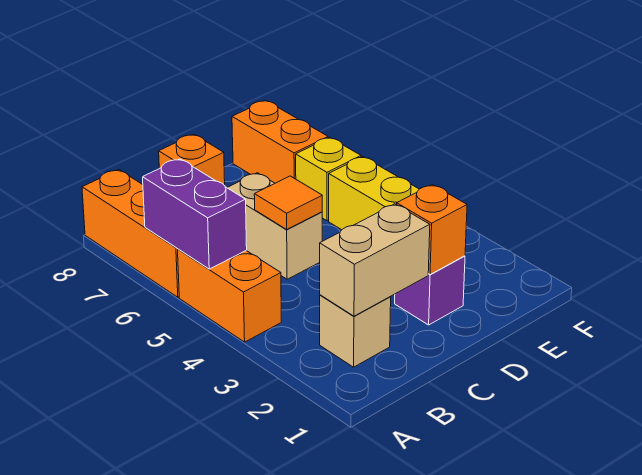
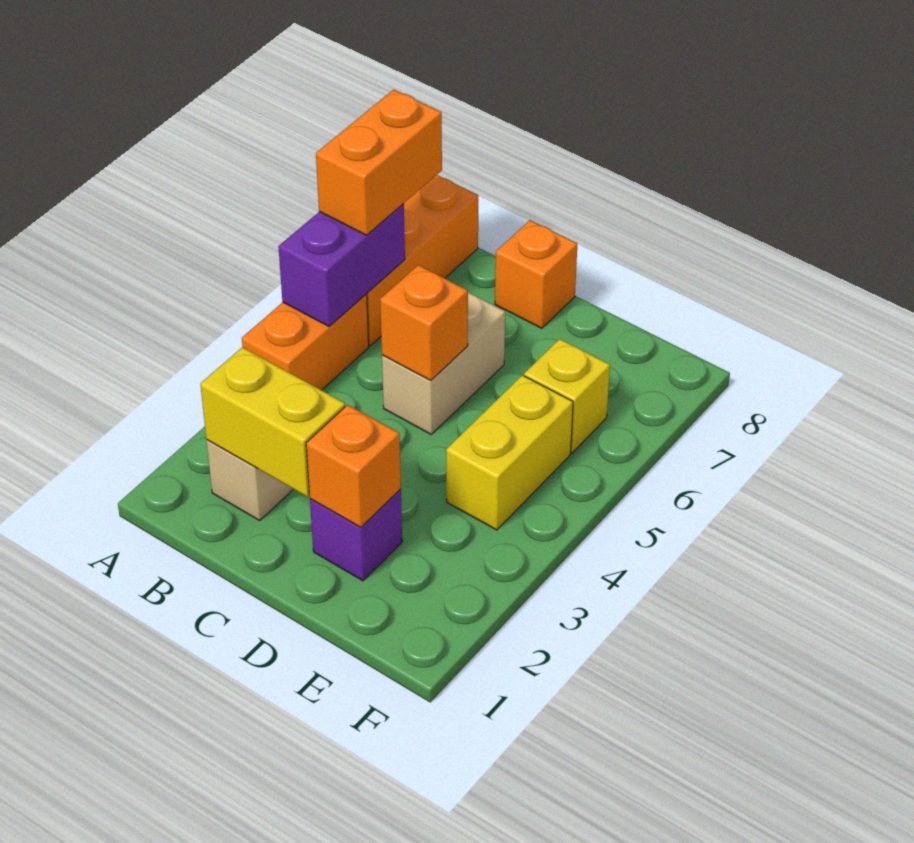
tan 1x2 brick [320,204,430,316] -> yellow 1x2 brick [200,347,345,497]
orange 1x1 tile [254,176,322,229] -> orange 1x1 brick [380,265,468,380]
orange 1x2 brick [232,101,328,183] -> orange 1x2 brick moved to [316,89,442,235]

